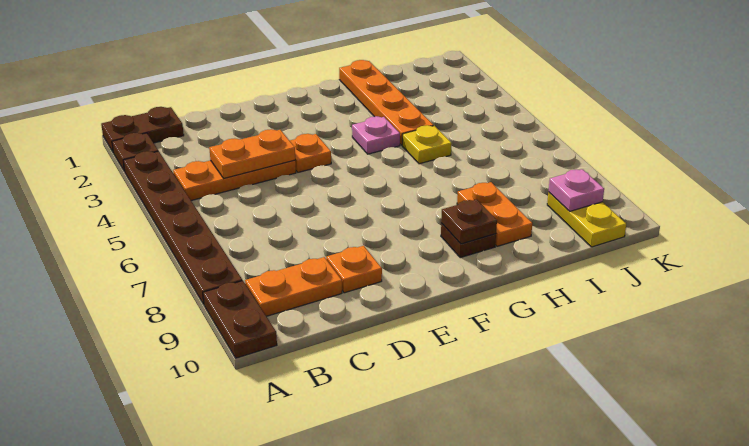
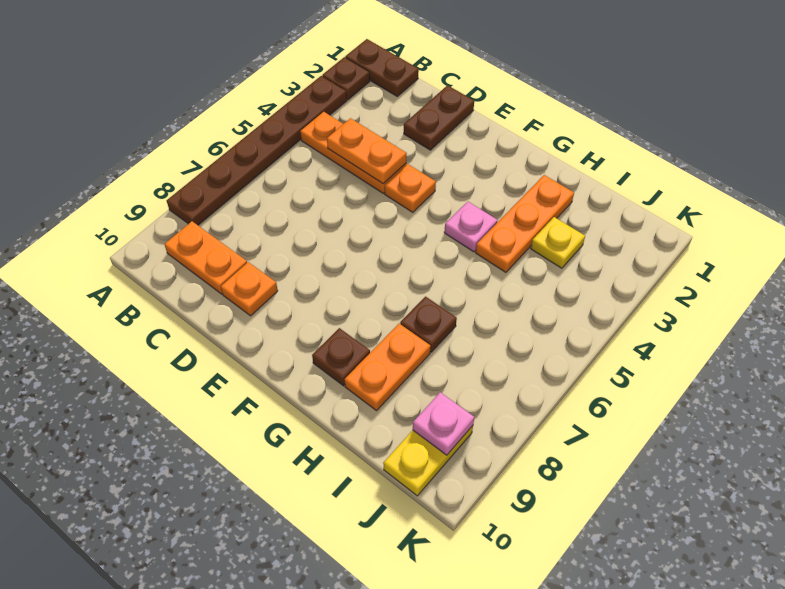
brown 1x2 plate [203,281,277,358] -> brown 1x2 plate moved to [404,85,474,150]
brown 1x1 plate [441,199,497,244] -> brown 1x1 plate moved to [400,297,457,352]
orange 1x4 plate [339,60,433,145] -> orange 1x3 plate [476,175,574,272]
yellow 1x1 plate [402,125,452,164] -> yellow 1x1 plate moved to [531,217,585,268]

